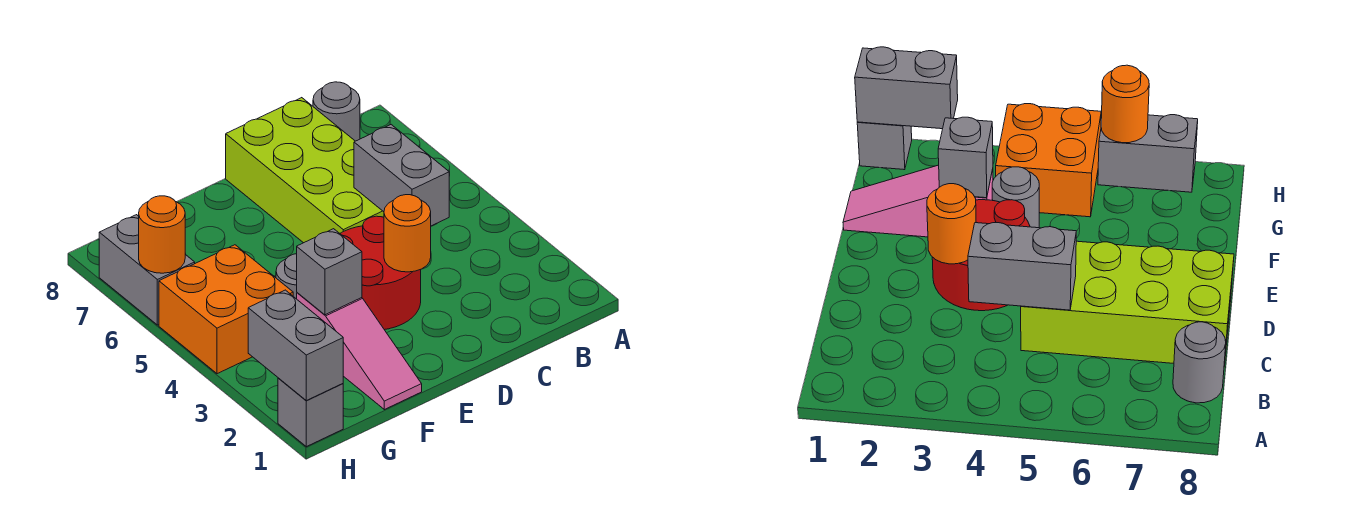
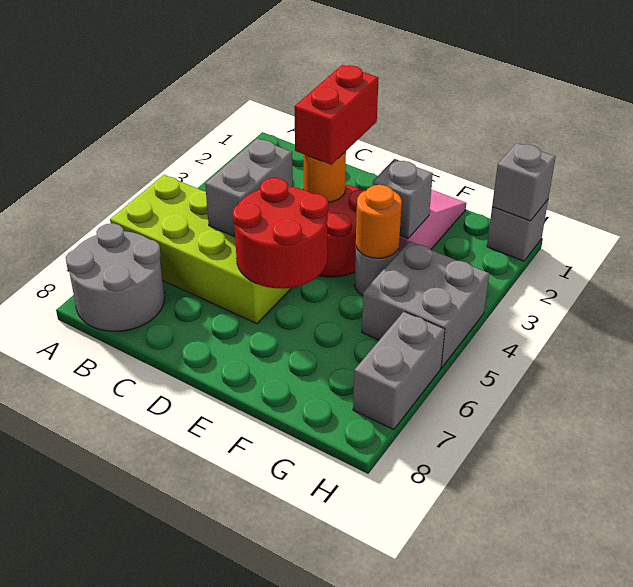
grey 1x1 round brick [313,82,360,141] -> grey 2x2 round brick [66,223,165,331]
lime 2x4 brick [226,98,384,243] -> lime 2x4 brick turned to [110,175,291,324]
none -> red 1x2 brick [294,65,379,165]
none -> red 2x2 round brick [232,178,328,289]
orange 2x2 brick [159,245,293,374] -> grey 2x2 brick [362,241,489,368]
grey 1x2 brick [248,290,343,401] -> grey 1x1 brick [492,143,555,221]
orange 1x1 round brick [139,196,186,273] -> orange 1x1 round brick moved to [356,185,402,258]

